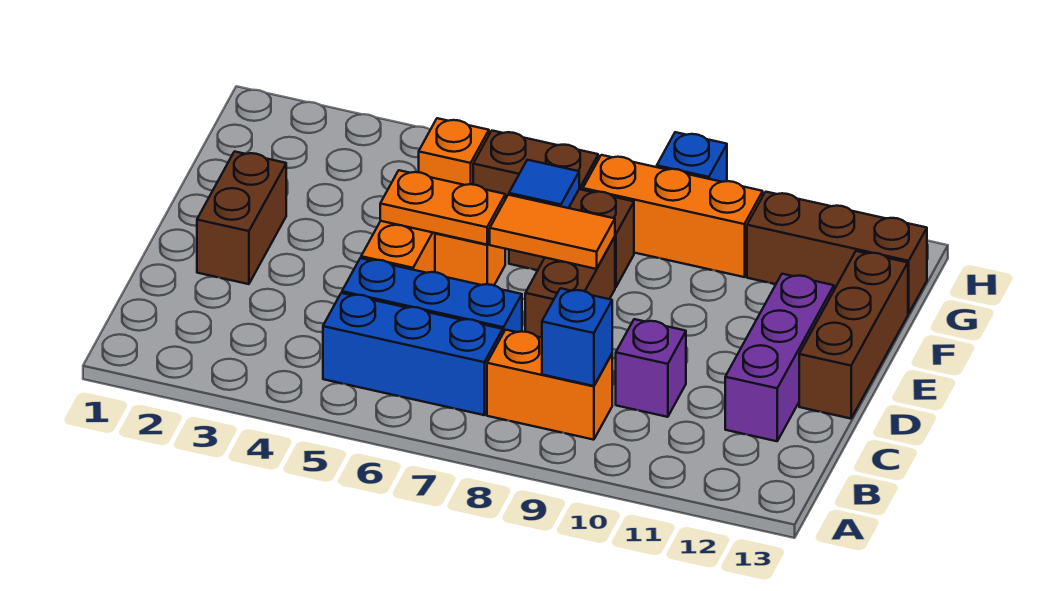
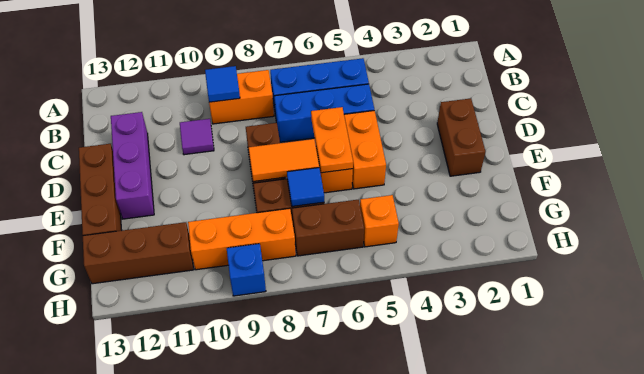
blue 1x1 brick [542,288,612,386] -> blue 1x1 tile [205,66,240,102]
purple 1x1 brick [616,319,686,417] -> purple 1x1 tile [180,119,214,155]
orange 1x2 plate [380,170,505,245] -> orange 1x2 plate turned to [311,107,353,173]

